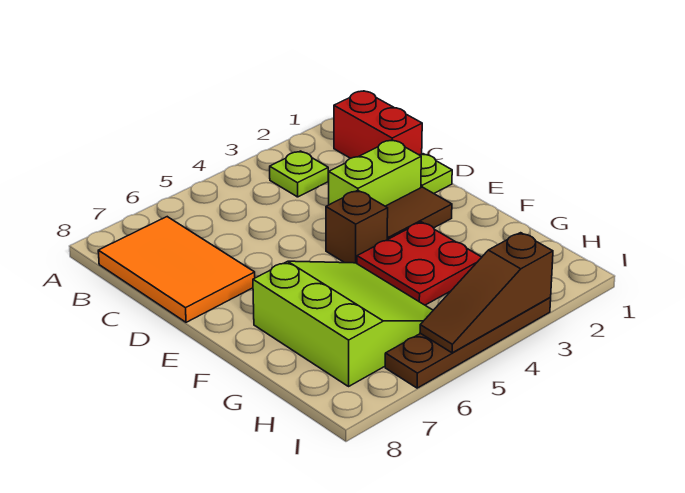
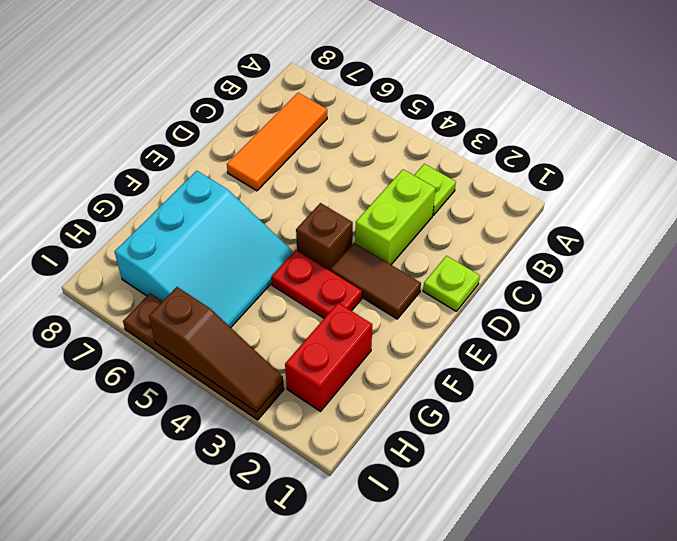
red 1x2 brick [334,91,422,158] -> red 1x2 brick moved to [285,303,372,411]
orange 2x3 tile [98,217,255,322] -> orange 1x3 tile [227,93,327,191]
lime 1x2 brick [329,140,421,206] -> lime 1x2 brick turned to [355,169,435,265]
red 2x2 plate [357,222,482,305] -> red 1x2 plate [271,250,362,318]
lime 3x3 slope [253,261,433,386] -> cyan 3x3 slope [115,171,293,327]
brown 1x3 slope [420,233,553,353] -> brown 1x3 slope turned to [149,287,283,412]

